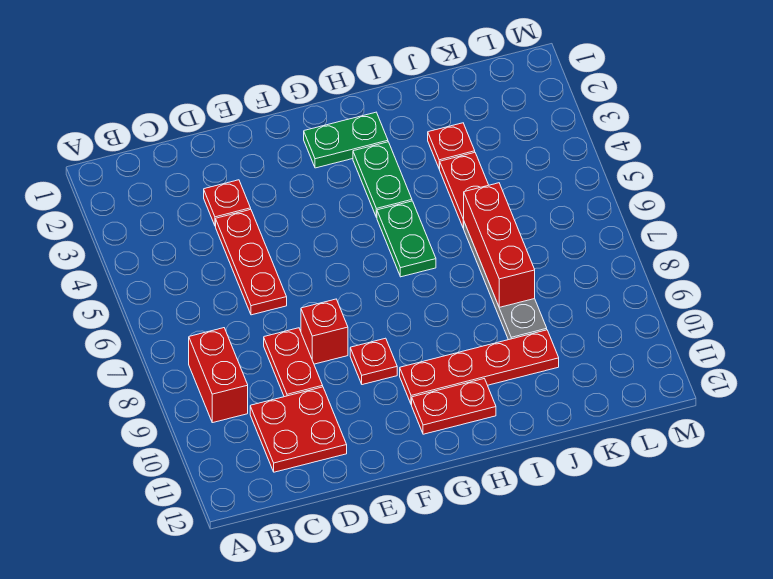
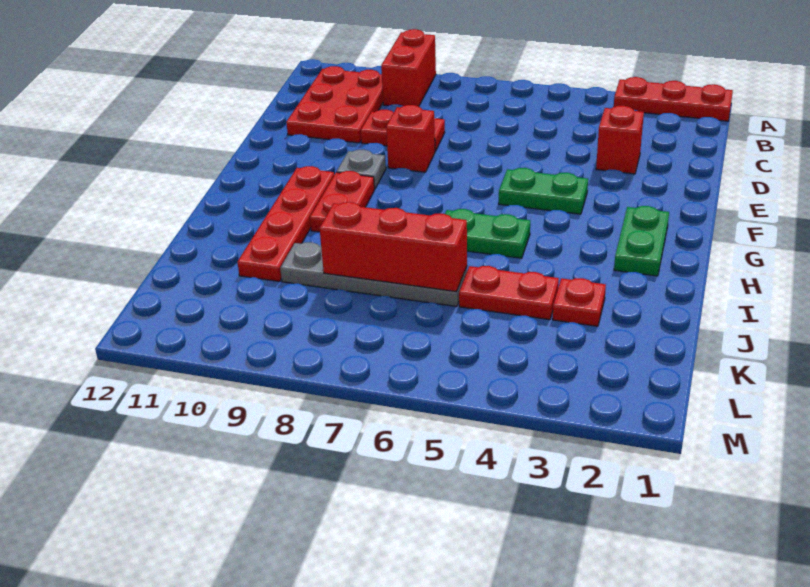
red 1x2 brick [189,328,248,423] -> red 1x2 brick turned to [381,29,436,106]
red 2x2 plate [250,387,347,472] -> red 2x3 plate [286,66,383,143]
red 1x1 plate [204,180,251,226] -> red 1x1 brick [596,106,644,174]
red 1x3 plate [216,209,287,315] -> red 1x3 plate moved to [614,77,733,121]
red 1x1 plate [350,338,397,385] -> grey 1x1 plate [337,149,386,189]
red 1x2 plate [412,379,496,434] -> red 1x2 plate moved to [310,171,374,232]
green 1x2 plate [353,142,412,218] -> green 1x2 plate moved to [499,168,588,214]

